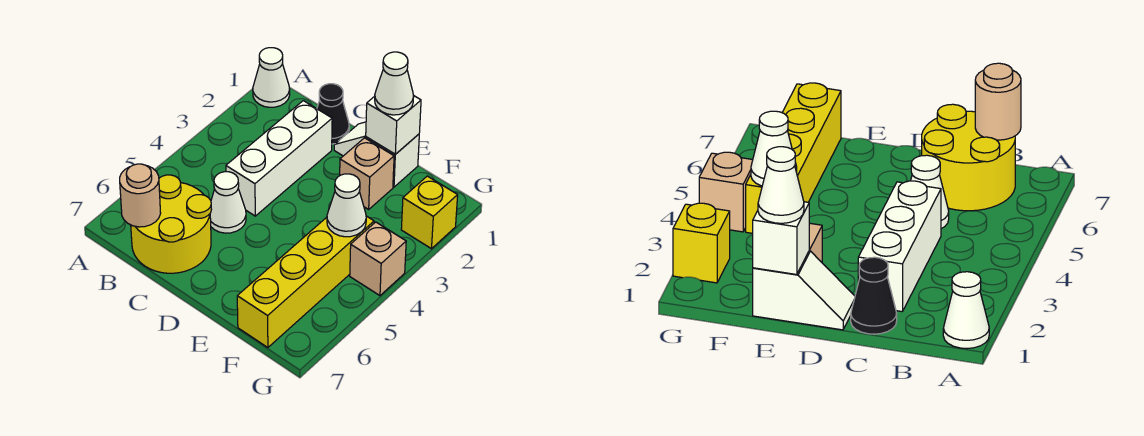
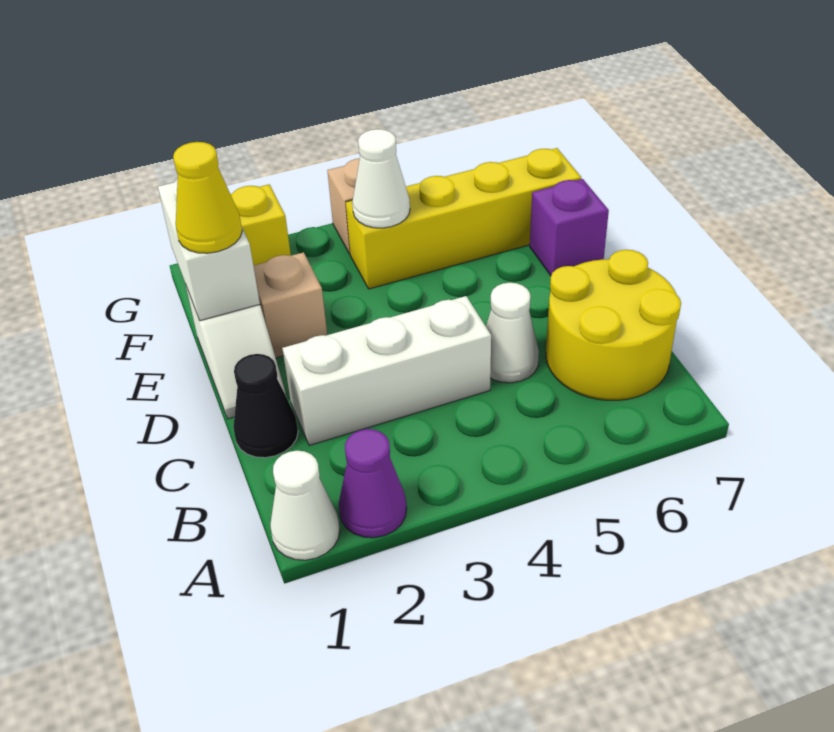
none -> purple 1x1 cone [339,429,407,538]
tan 1x1 round brick [120,164,161,227] -> none
white 1x1 brick [366,95,421,154] -> white 1x2 brick [158,179,260,321]
white 1x1 cone [375,52,414,115] -> yellow 1x1 cone [173,142,242,253]
none -> purple 1x1 brick [530,179,609,276]

